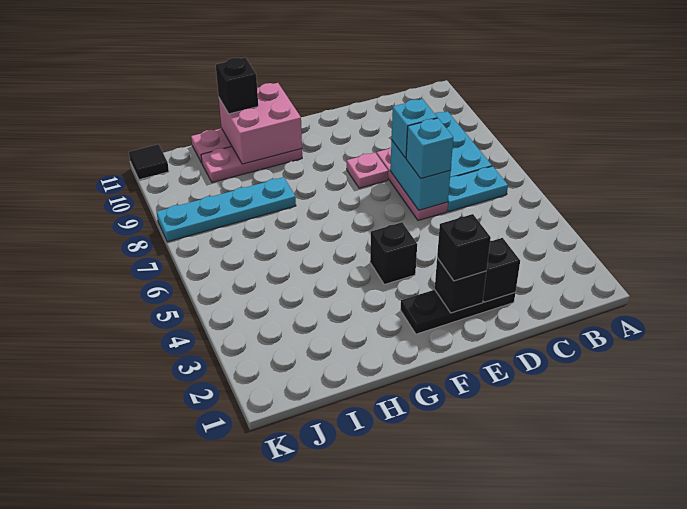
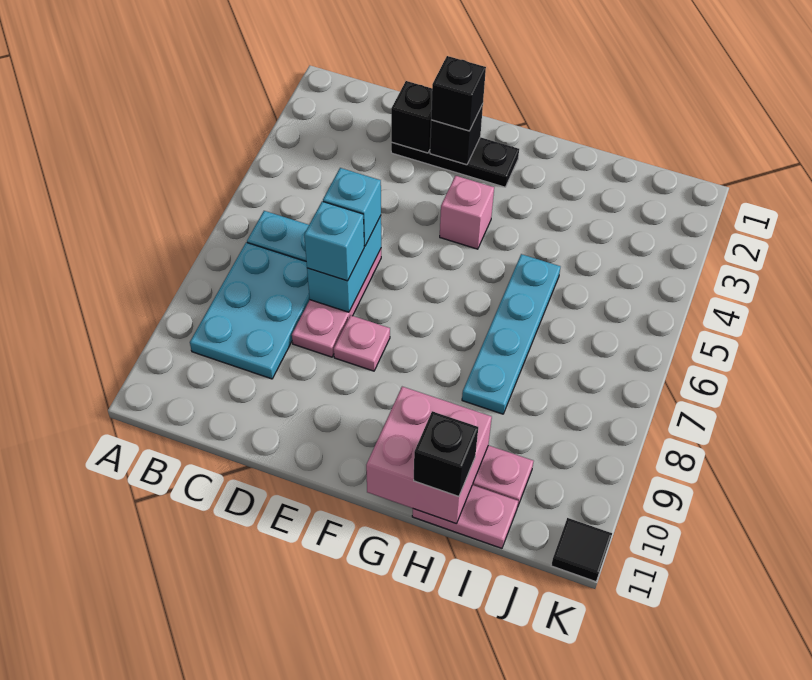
black 1x1 brick [370,222,417,284] -> pink 1x1 brick [440,176,494,249]
cyan 1x4 plate [157,177,296,242] -> cyan 1x4 plate turned to [462,254,560,414]

